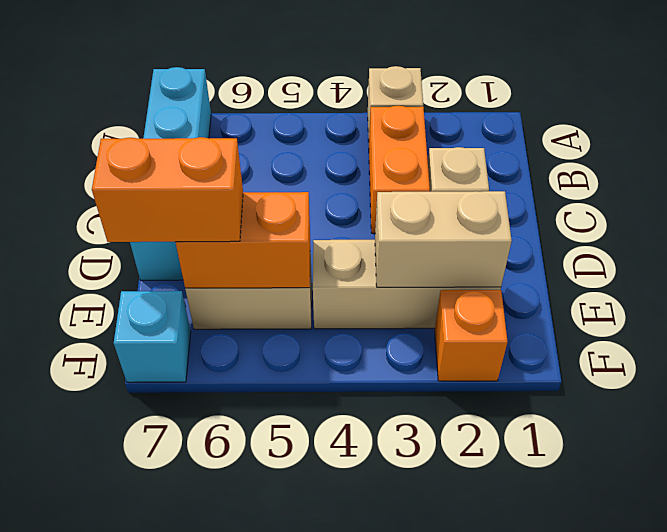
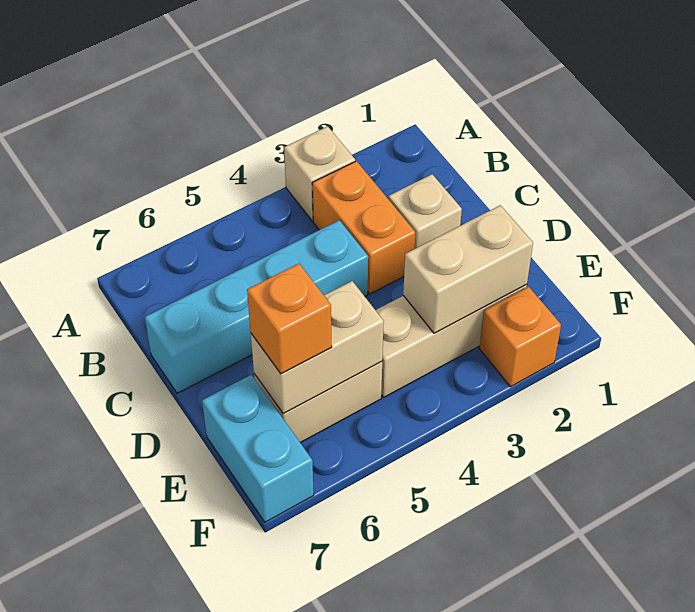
cyan 1x4 brick [130,67,211,280] -> cyan 1x4 brick turned to [145,220,368,393]
orange 1x2 brick [176,192,310,288] -> tan 1x2 brick [251,281,384,414]
orange 1x2 brick [92,137,243,242] -> orange 1x1 brick [247,263,332,374]
cyan 1x1 brick [114,291,191,382] -> cyan 1x2 brick [202,375,314,522]

